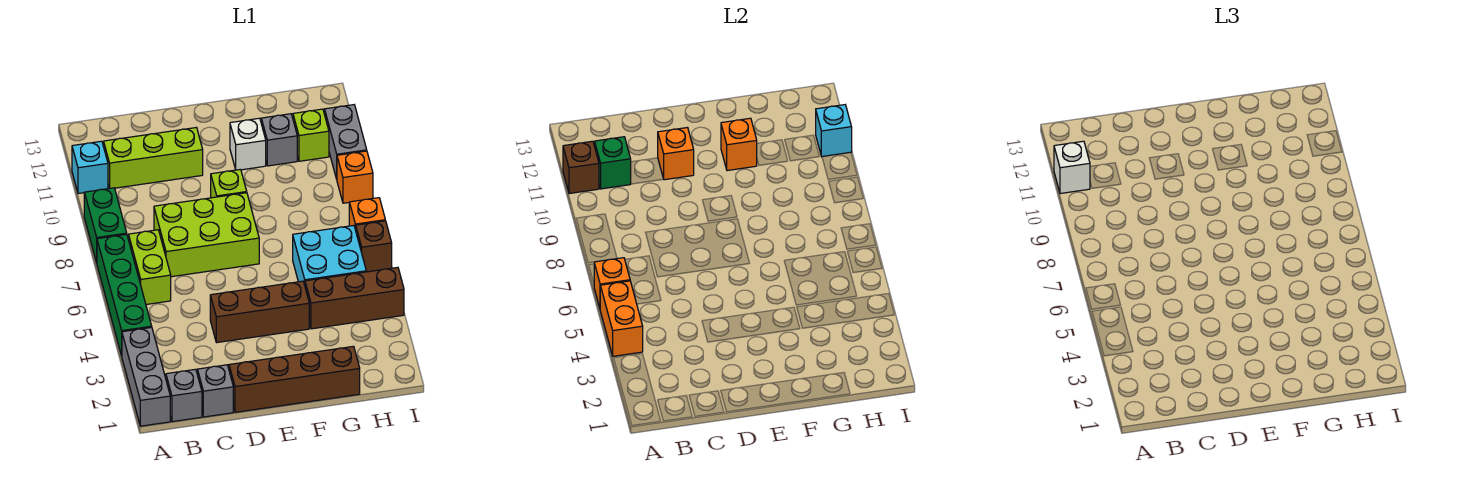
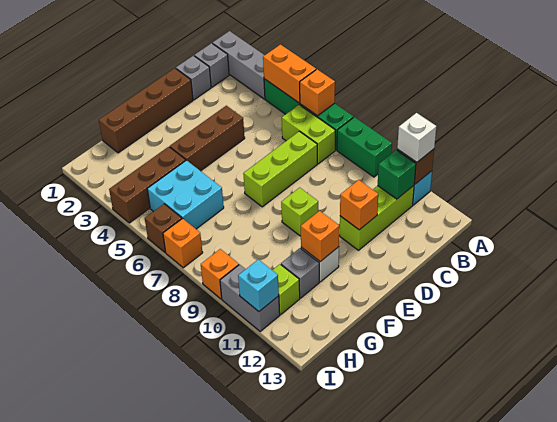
lime 2x3 brick [154,193,259,277] -> lime 1x3 brick [243,131,317,207]

